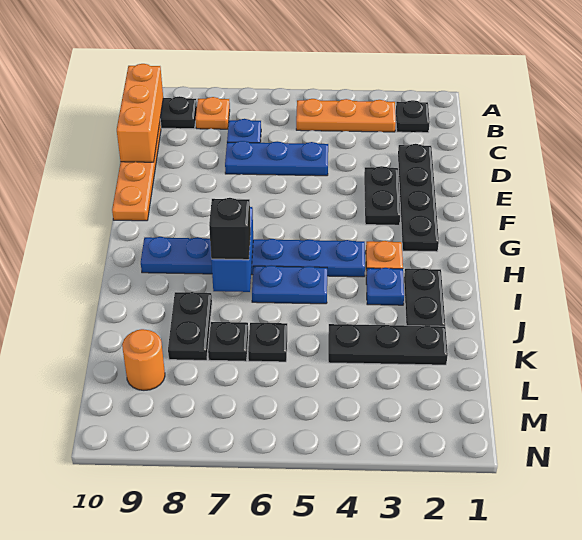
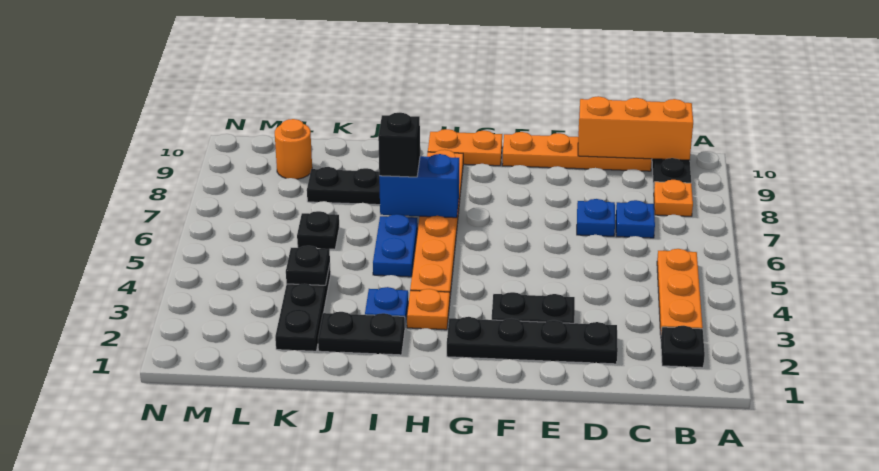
blue 1x3 plate [225,141,328,176] -> blue 1x1 plate [577,199,615,236]
none -> orange 1x2 plate [428,129,502,166]
blue 1x6 plate [141,237,365,277] -> orange 1x6 plate [410,150,463,295]
black 1x1 plate [208,322,248,361] -> black 1x1 plate moved to [286,246,330,285]

